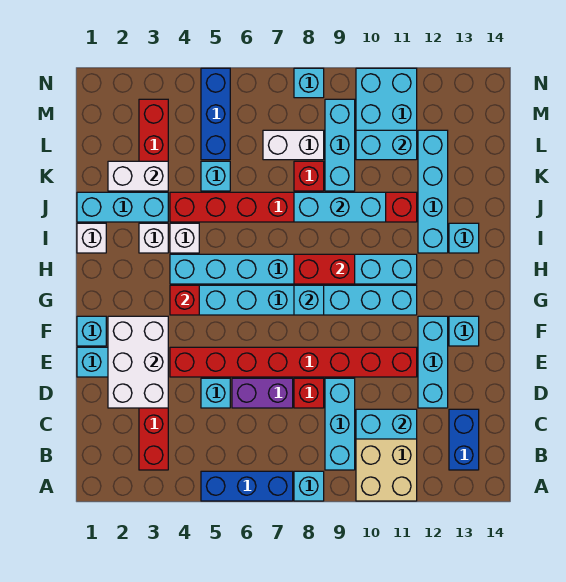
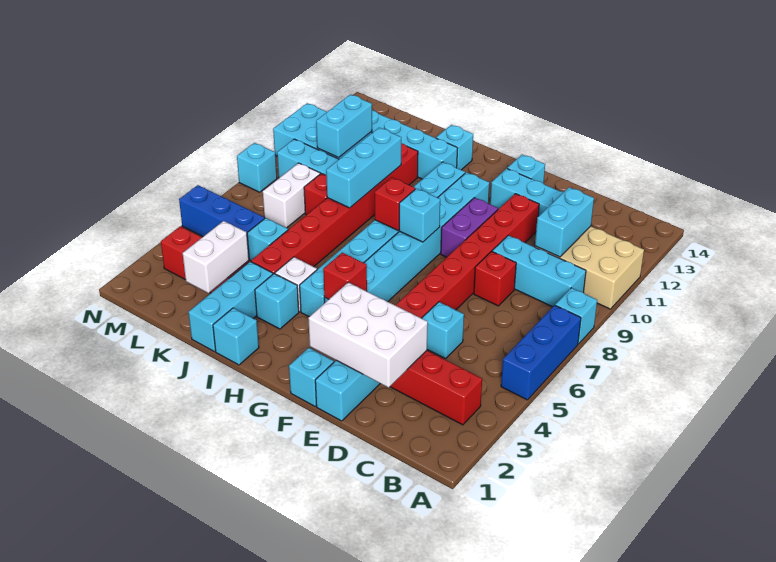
blue 1x2 brick [449,409,479,470] -> none
purple 1x2 brick [232,378,293,408] -> purple 1x2 brick moved to [441,198,498,257]
red 1x2 brick [294,254,355,284] -> red 1x1 brick [375,177,415,230]
white 1x1 brick [77,223,106,253] -> cyan 1x1 brick [213,308,259,365]
white 1x1 brick [139,223,168,253] -> cyan 1x1 brick [255,274,299,329]

